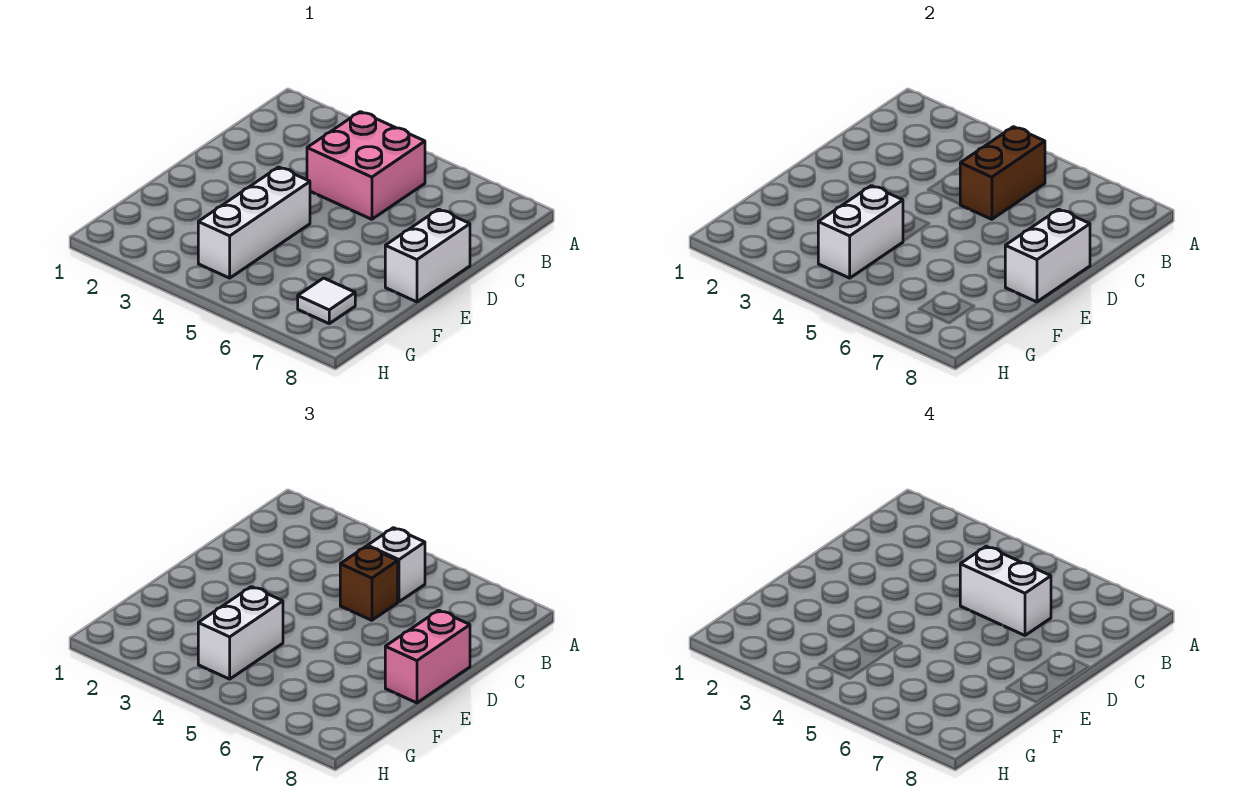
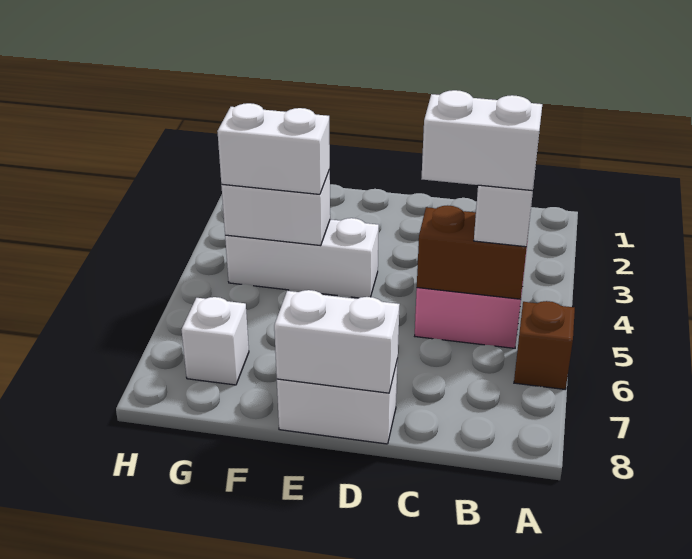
brown 1x1 brick [340,546,398,620] -> brown 1x1 brick moved to [514,301,575,389]
white 1x2 brick [960,546,1051,635] -> white 1x2 brick turned to [421,90,542,191]
pink 1x2 brick [385,610,470,703] -> none
white 1x1 tile [298,278,355,324] -> white 1x1 brick [181,297,249,385]

